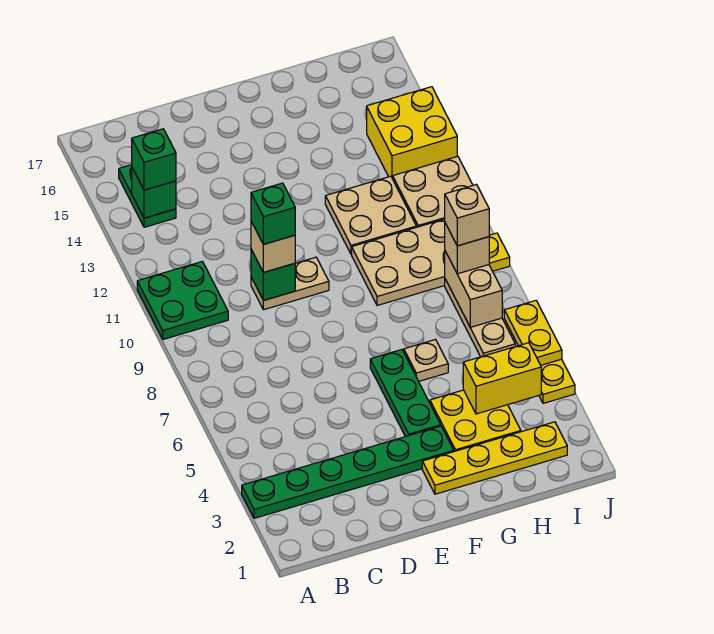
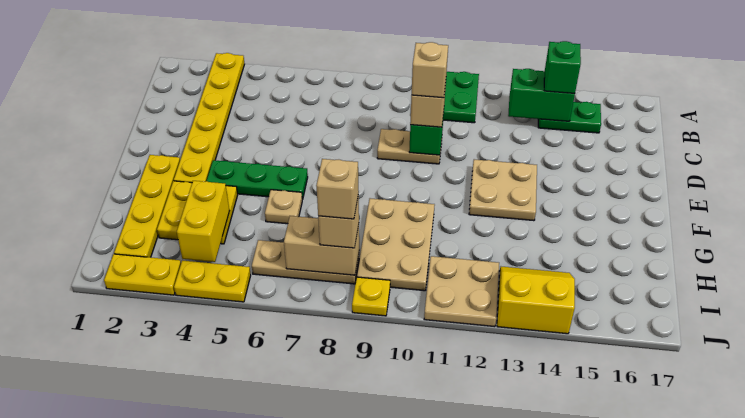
green 1x6 plate [242,426,454,518] -> yellow 1x6 plate [174,53,244,183]
green 1x1 brick [132,168,176,218] -> green 1x2 brick [508,69,575,121]
tan 1x2 plate [251,257,329,310] -> tan 1x2 plate turned to [377,129,442,164]
green 1x1 brick [251,183,295,244] -> tan 1x1 brick [412,42,448,98]
tan 2x2 plate [325,176,416,254] -> tan 2x2 plate moved to [469,159,537,221]
yellow 2x2 brick [367,87,457,179] -> yellow 2x2 slope [497,267,575,334]
yellow 1x2 plate [504,301,562,365] -> yellow 1x2 plate moved to [104,254,181,295]

